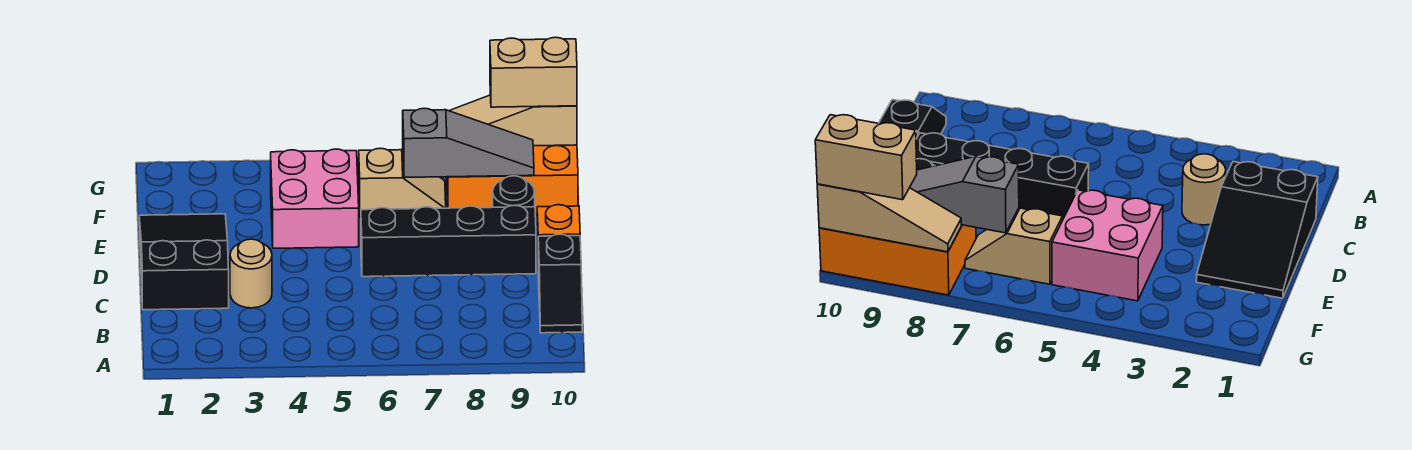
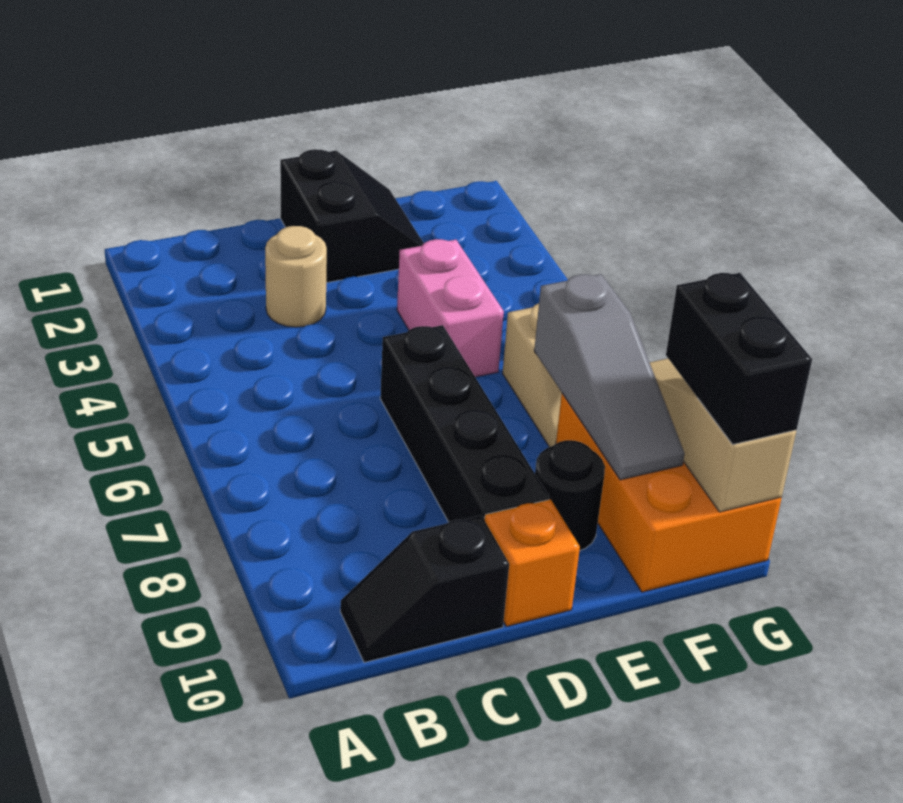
black 2x3 slope [139,214,229,310] -> black 2x2 slope [280,149,424,283]
pink 2x2 brick [271,149,359,248] -> pink 1x2 brick [397,239,504,377]
tan 1x2 brick [490,37,577,107] -> black 1x2 brick [666,273,812,444]

